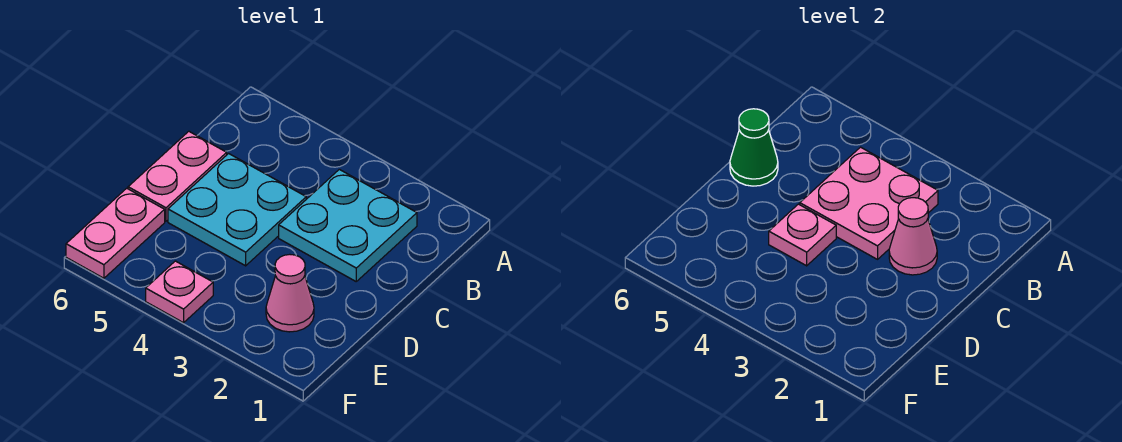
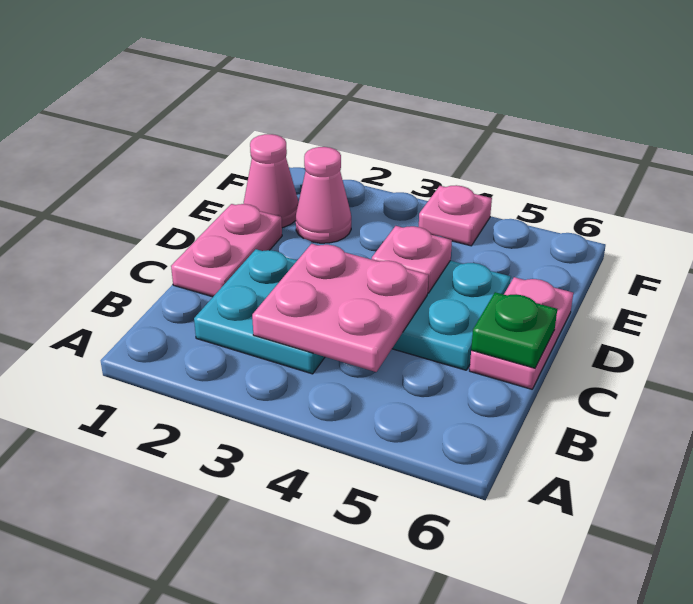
pink 1x1 cone [889,198,937,275] -> pink 1x1 cone moved to [244,134,298,228]
green 1x1 cone [730,109,778,186] -> green 1x1 plate [471,292,557,368]
pink 1x2 plate [66,188,165,278] -> pink 1x2 plate moved to [171,204,282,297]

